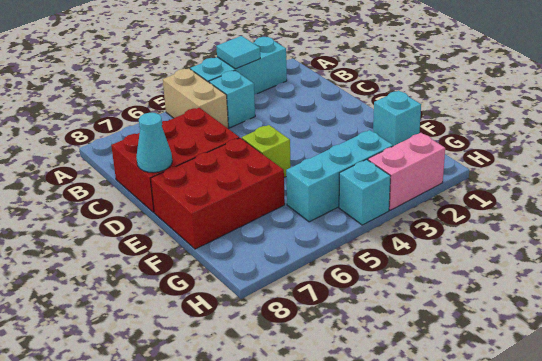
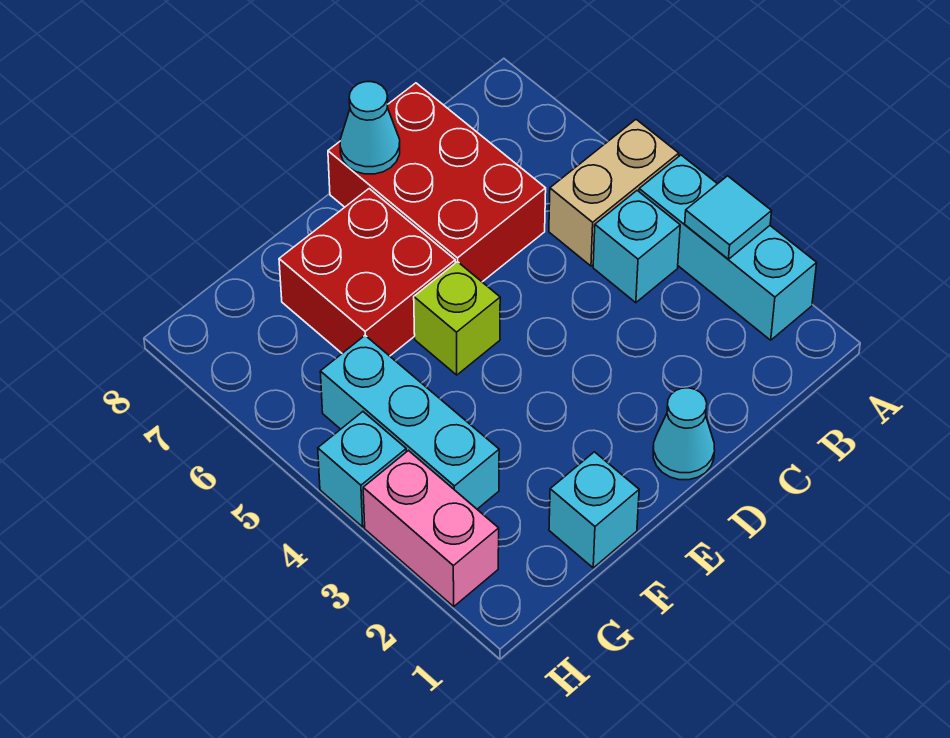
none -> cyan 1x1 cone [653,388,715,480]
red 2x3 brick [150,138,285,249] -> red 2x2 brick [279,189,455,356]

